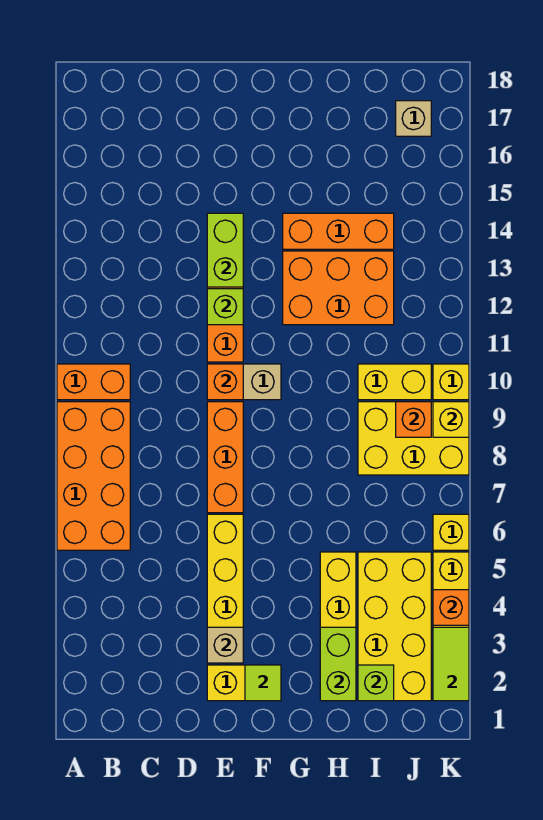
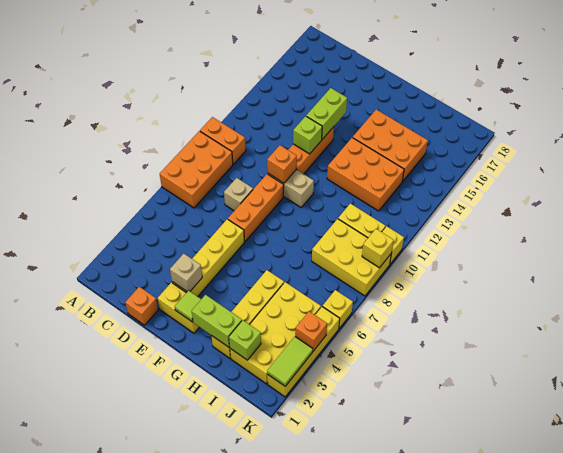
orange 2x4 brick [57,402,130,550] -> orange 2x3 brick [160,131,233,208]
orange 1x3 brick [283,213,394,249] -> orange 2x3 brick [353,110,428,181]
lime 1x2 brick [320,627,356,701] -> lime 1x2 brick turned to [192,295,242,347]
orange 1x1 brick [396,402,431,437] -> orange 1x1 brick moved to [125,287,158,325]
tan 1x1 brick [396,101,431,136] -> tan 1x1 brick moved to [224,178,253,211]

